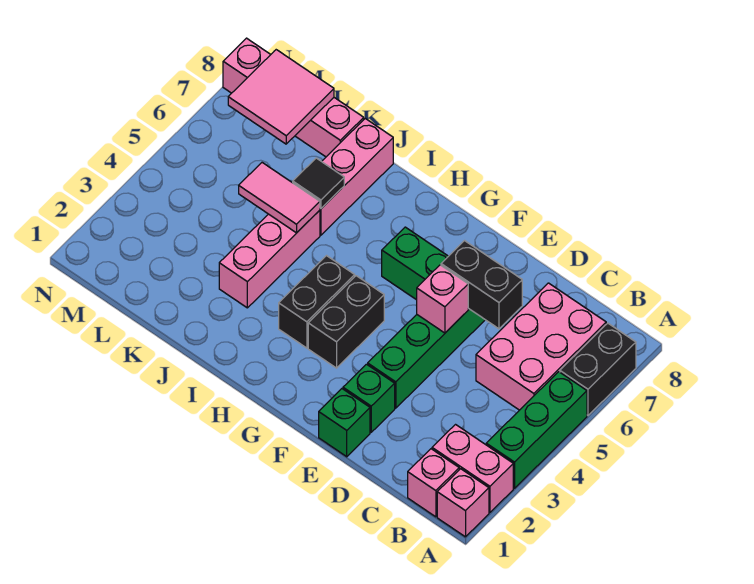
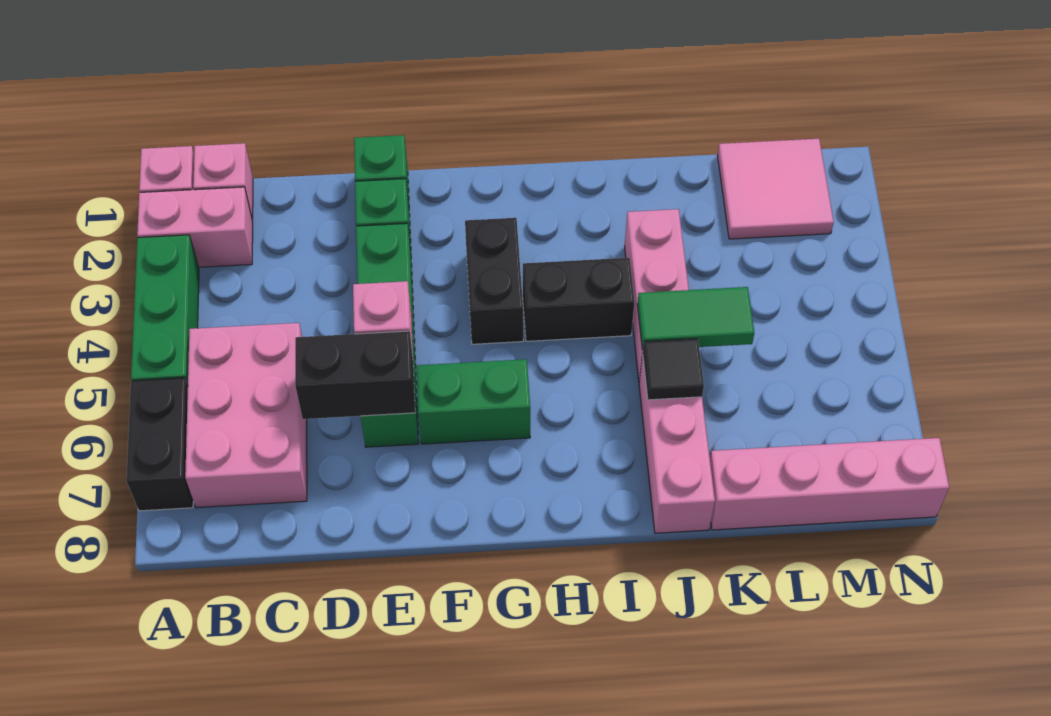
black 1x2 brick [279,256,355,348] -> black 1x2 brick turned to [523,258,634,341]
pink 1x2 tile [239,163,320,233] -> green 1x2 tile [637,287,754,350]
pink 2x2 tile [228,50,334,144] -> pink 2x2 tile moved to [718,139,834,239]

